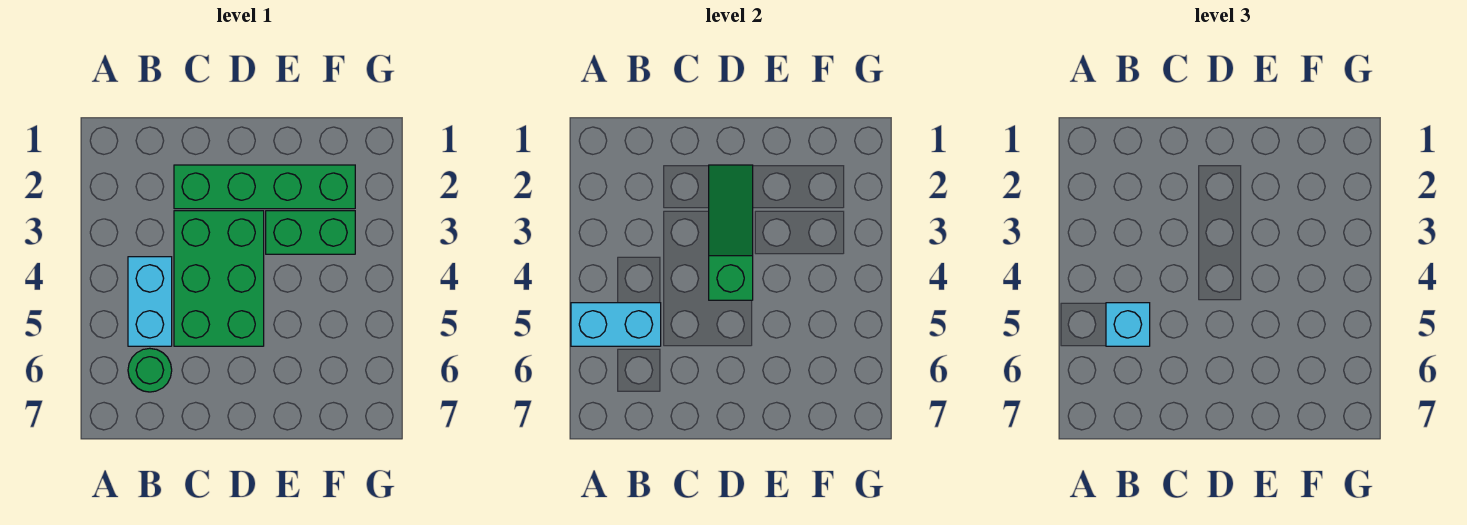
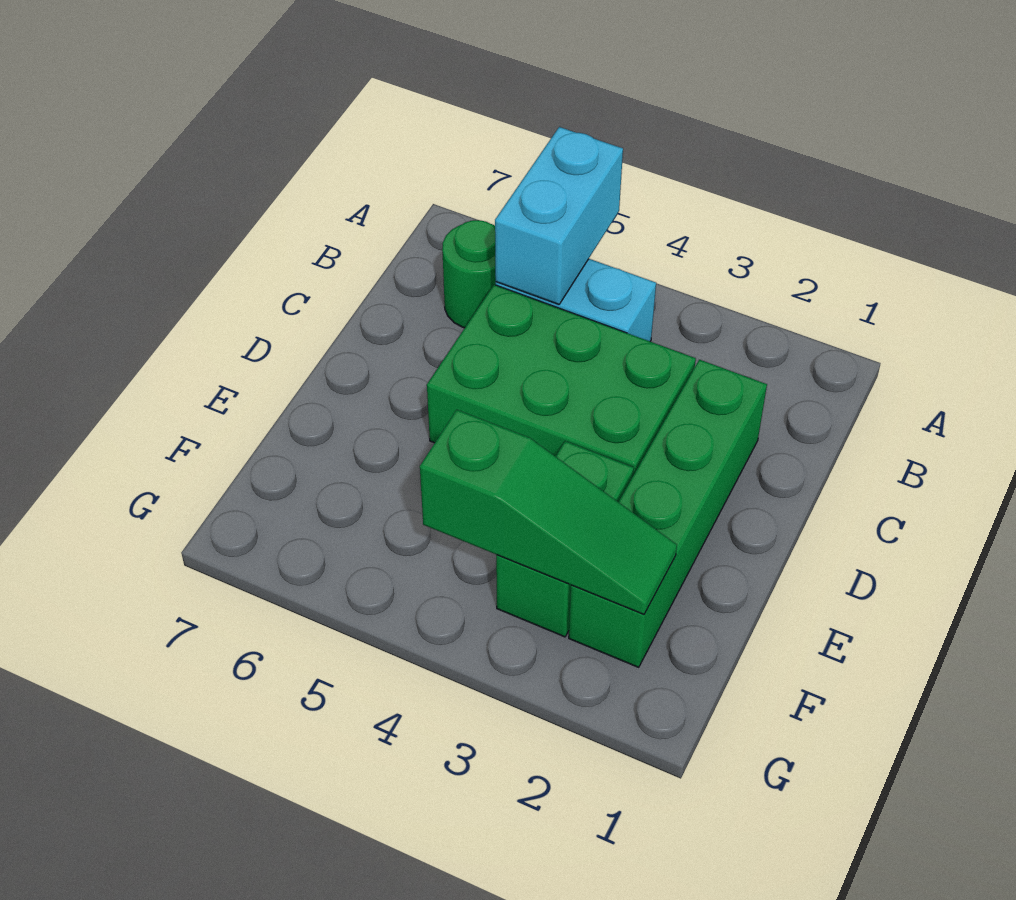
cyan 1x1 brick [1106,303,1150,346] -> none
green 1x3 slope [709,165,753,300] -> green 1x3 slope moved to [420,410,677,614]

